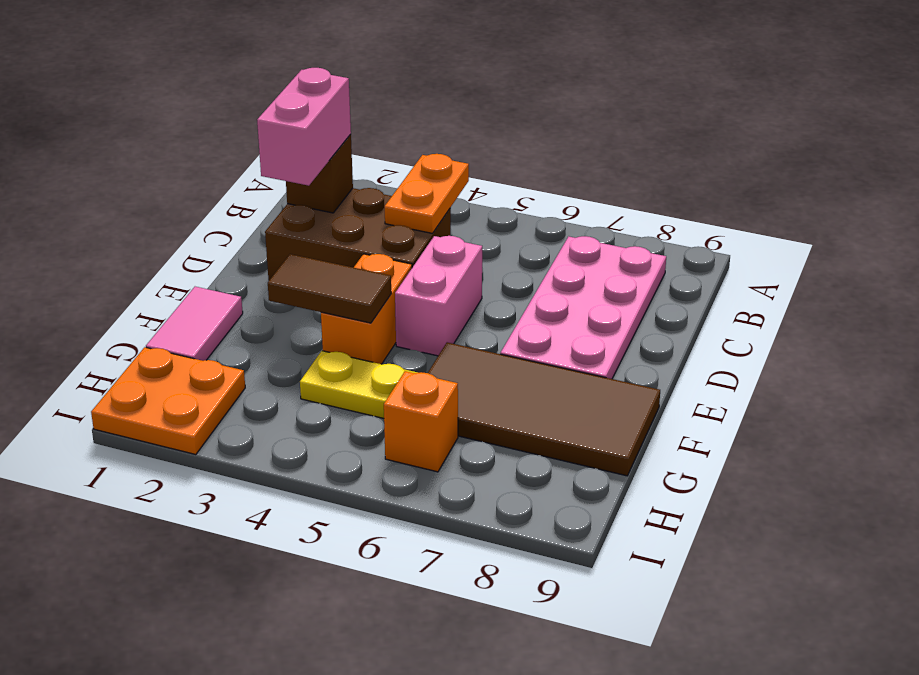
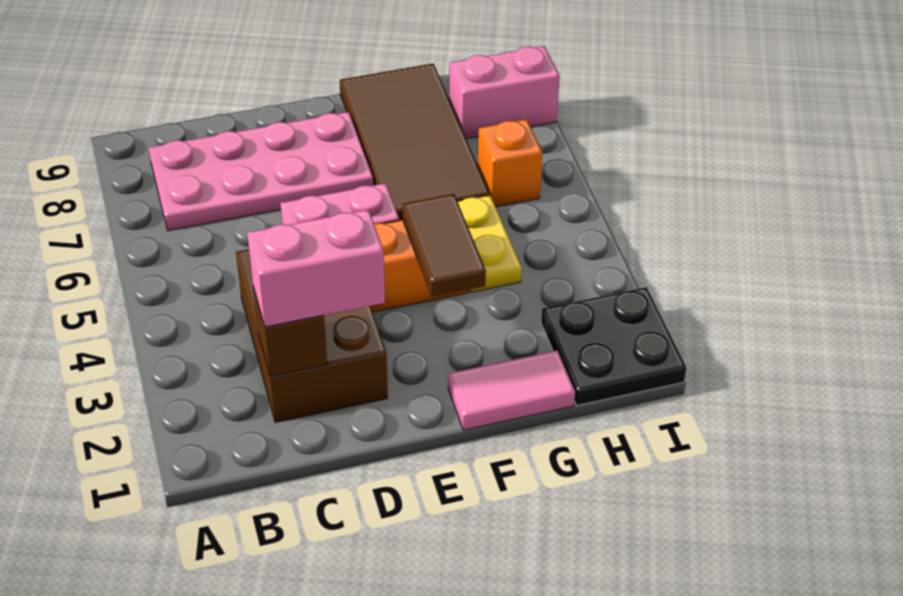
orange 1x2 plate [385,154,469,233] -> none
orange 2x2 plate [91,347,245,455] -> black 2x2 plate [541,287,686,405]
none -> pink 1x2 brick [449,46,560,139]

